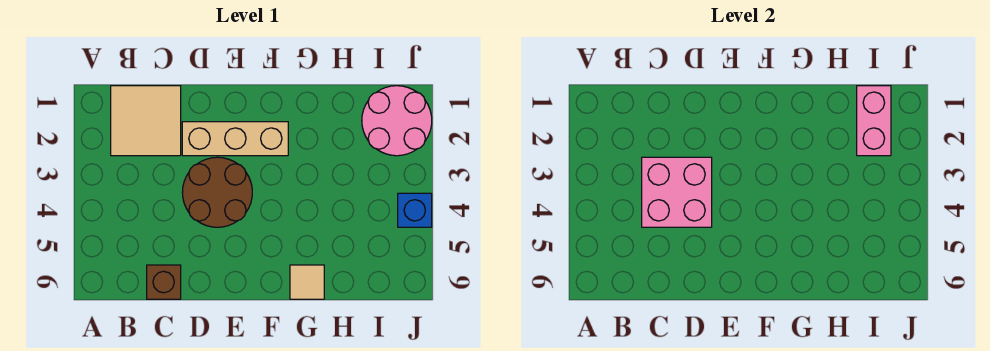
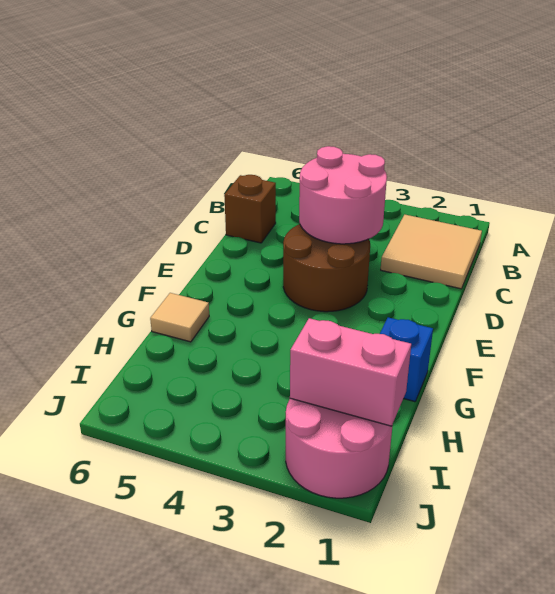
pink 2x2 brick [642,157,712,227] -> pink 2x2 round brick [299,146,387,244]
tan 1x3 brick [182,122,288,156] -> none
blue 1x1 brick [398,193,432,227] -> blue 1x1 brick moved to [380,317,433,402]

